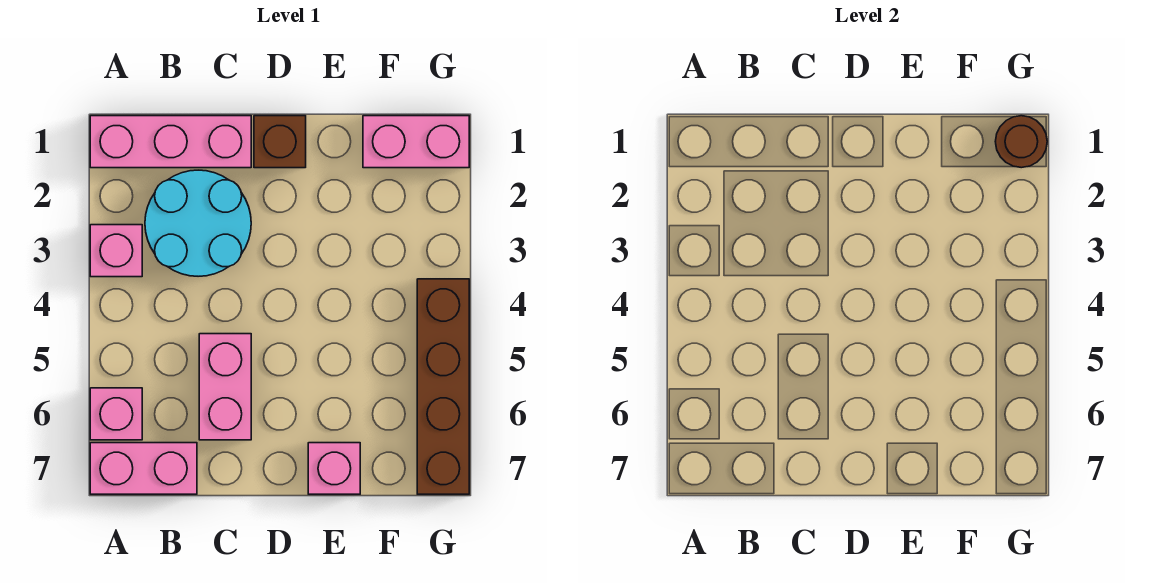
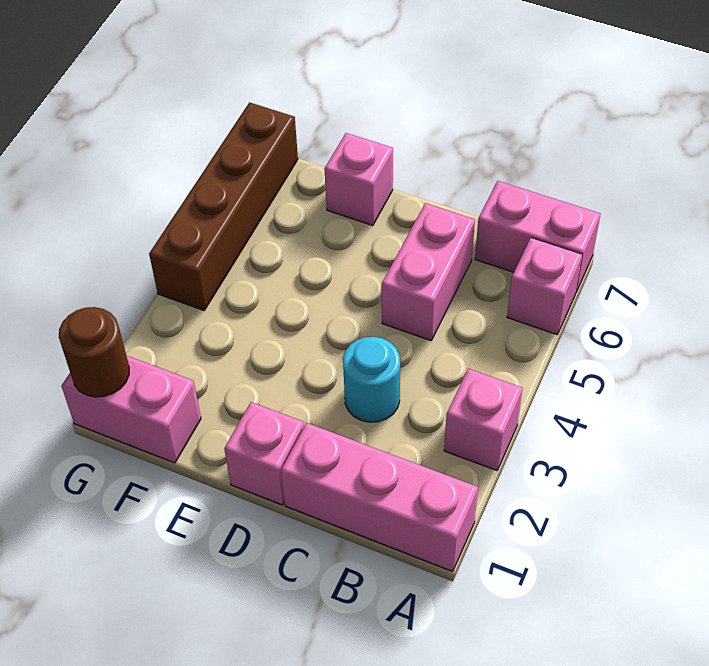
cyan 2x2 round brick [145,170,251,276] -> cyan 1x1 round brick [343,337,400,422]
brown 1x1 brick [254,116,306,168] -> pink 1x1 brick [224,402,304,505]

